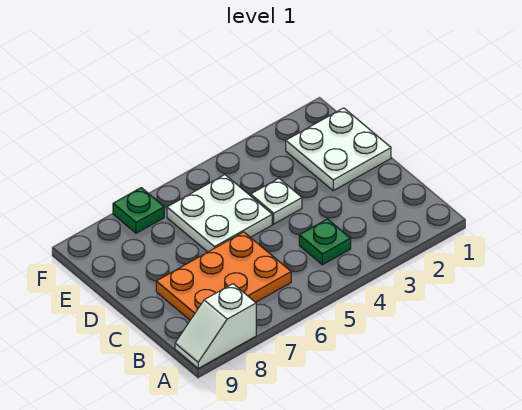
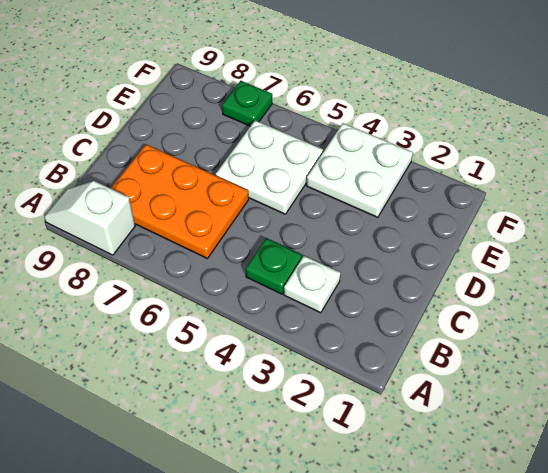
white 2x2 plate [286,108,391,191] -> white 2x2 plate moved to [307,123,413,217]
white 1x1 plate [251,178,302,224] -> white 1x1 plate moved to [284,256,341,313]

